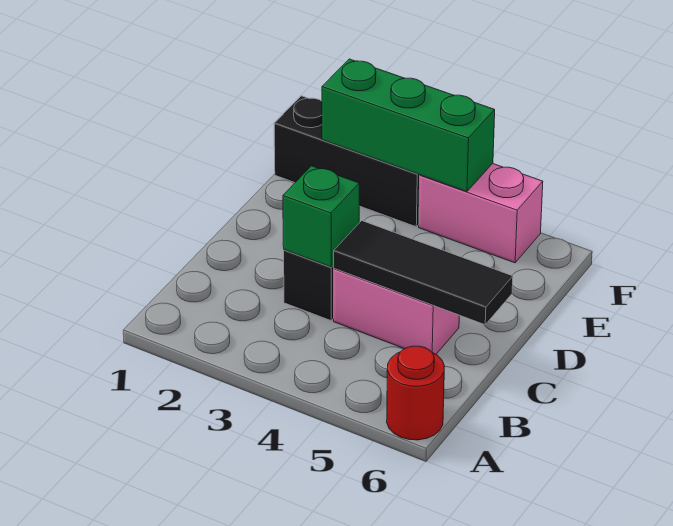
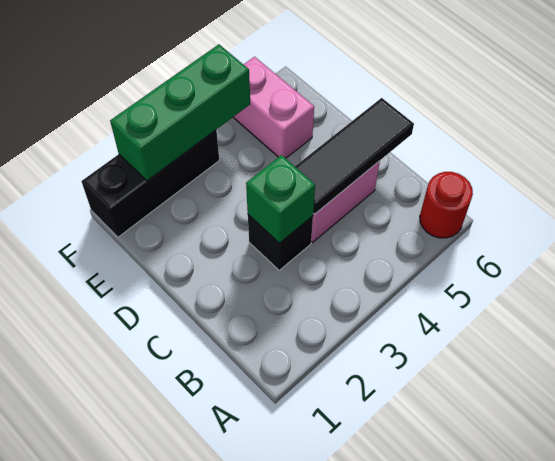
pink 1x2 brick [419,164,543,263] -> pink 1x2 brick turned to [233,57,314,158]

